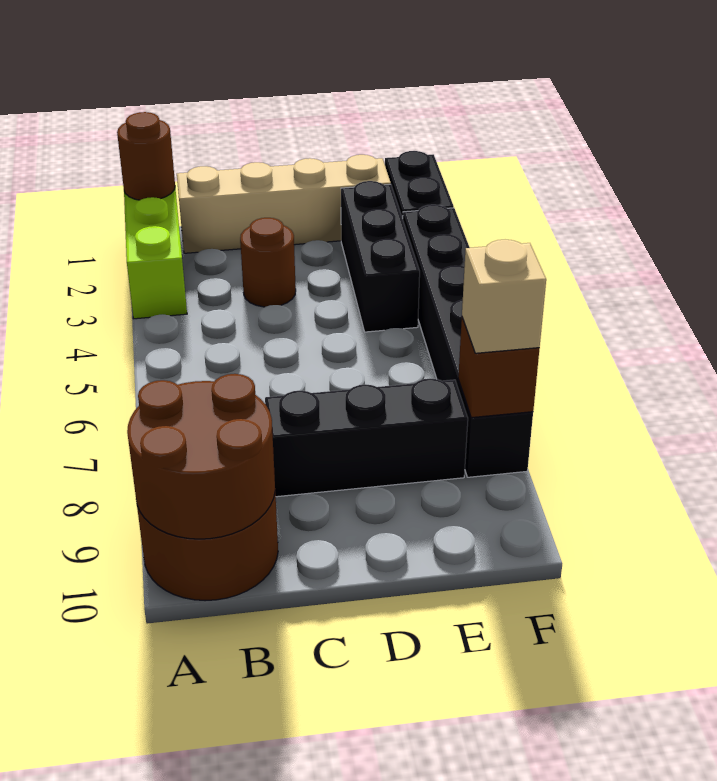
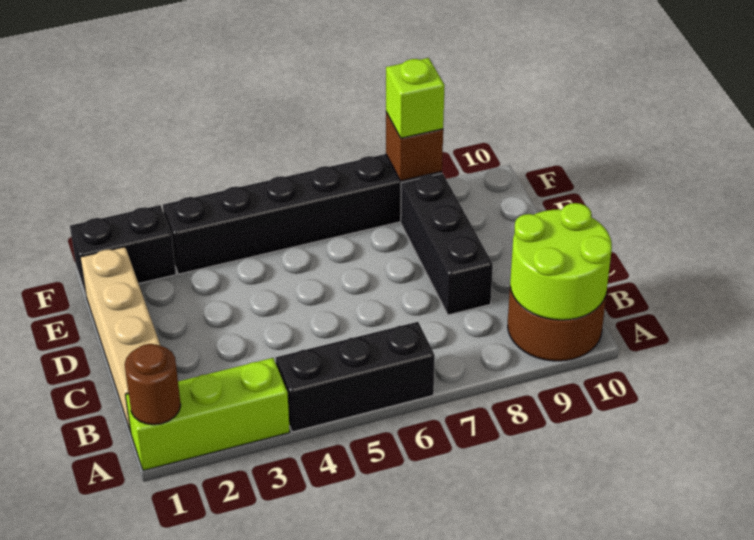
brown 2x2 round brick [127,374,275,539] -> lime 2x2 round brick [510,203,612,320]
brown 1x1 round brick [240,218,296,307] -> none
black 1x3 brick [341,181,420,332] -> black 1x3 brick moved to [276,322,435,432]
tan 1x1 brick [462,240,546,353] -> lime 1x1 brick [386,58,445,138]

